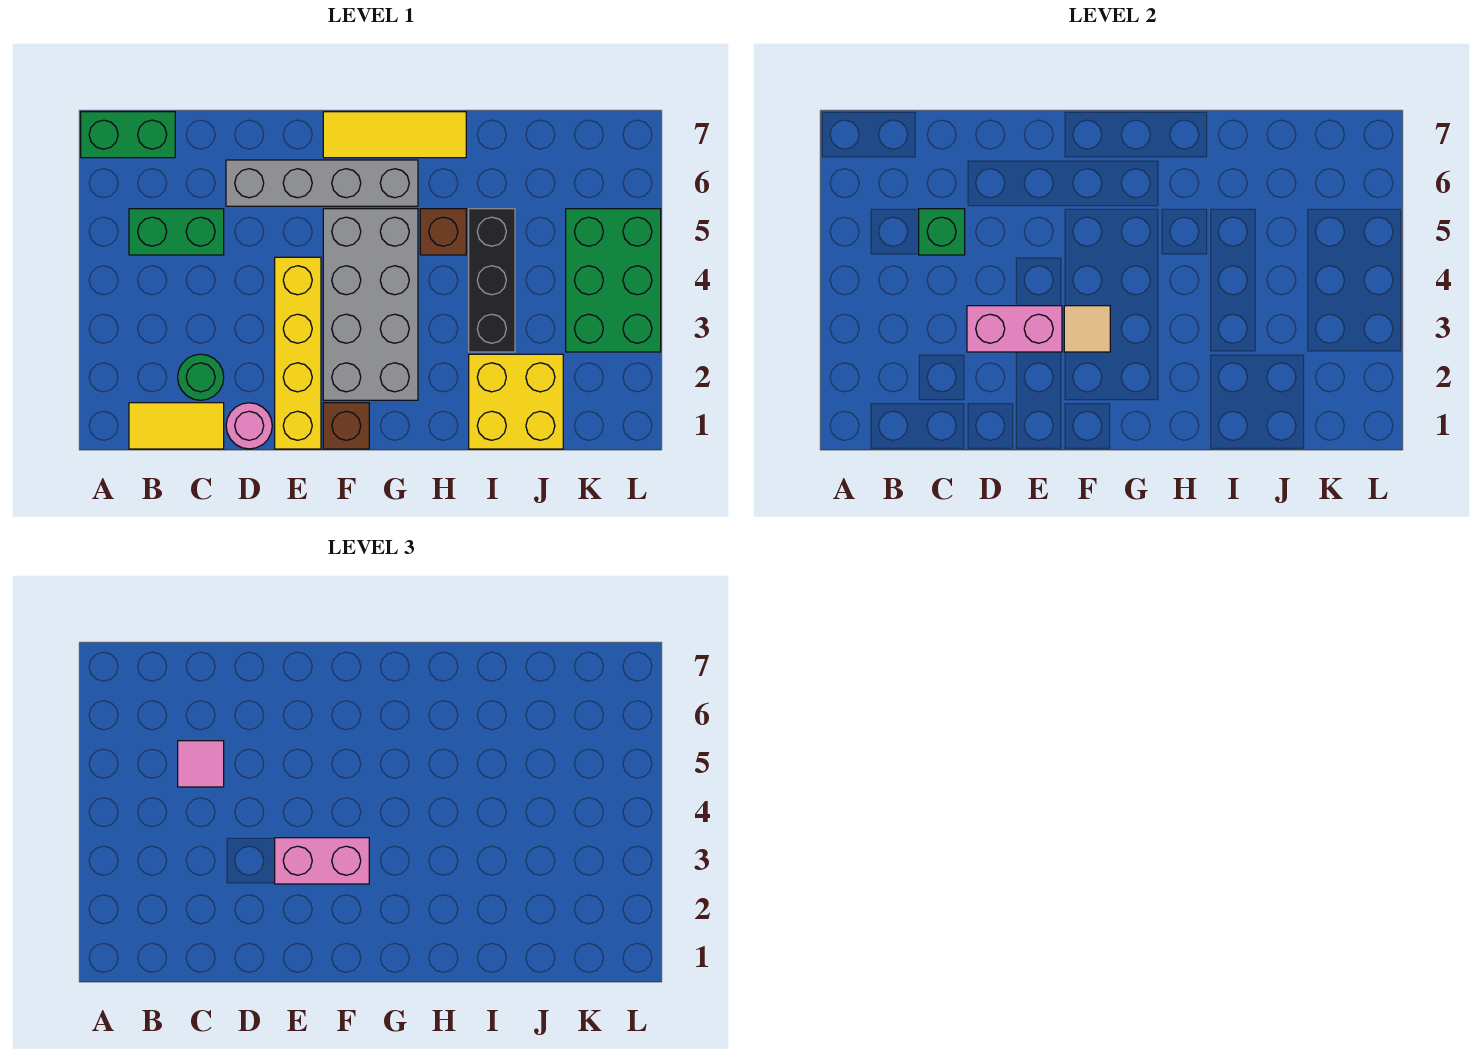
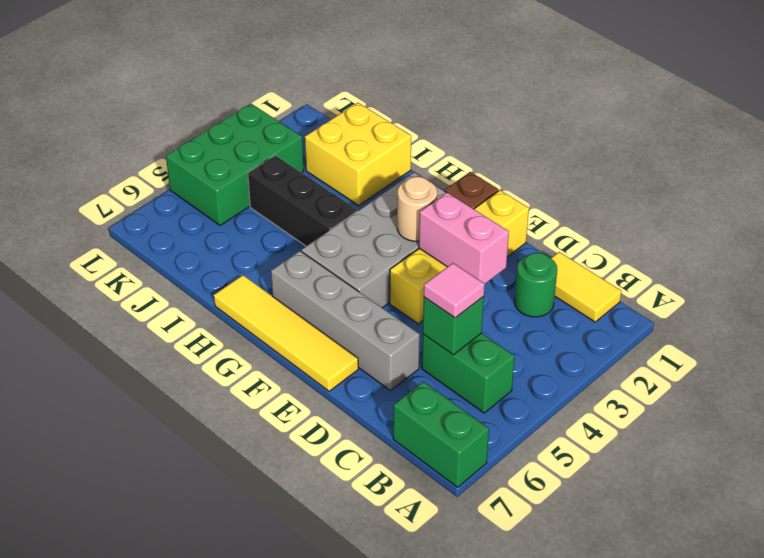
pink 1x1 round brick [226,403,272,449] -> none
pink 1x2 brick [275,838,369,884] -> none
tan 1x1 tile [1064,306,1110,352] -> tan 1x1 round brick [397,177,437,241]
yellow 1x3 tile [323,112,466,158] -> yellow 1x4 tile [214,275,358,391]
brown 1x1 brick [420,209,466,255] -> none
black 1x3 brick [469,209,515,352] -> black 1x3 brick turned to [248,155,357,246]

